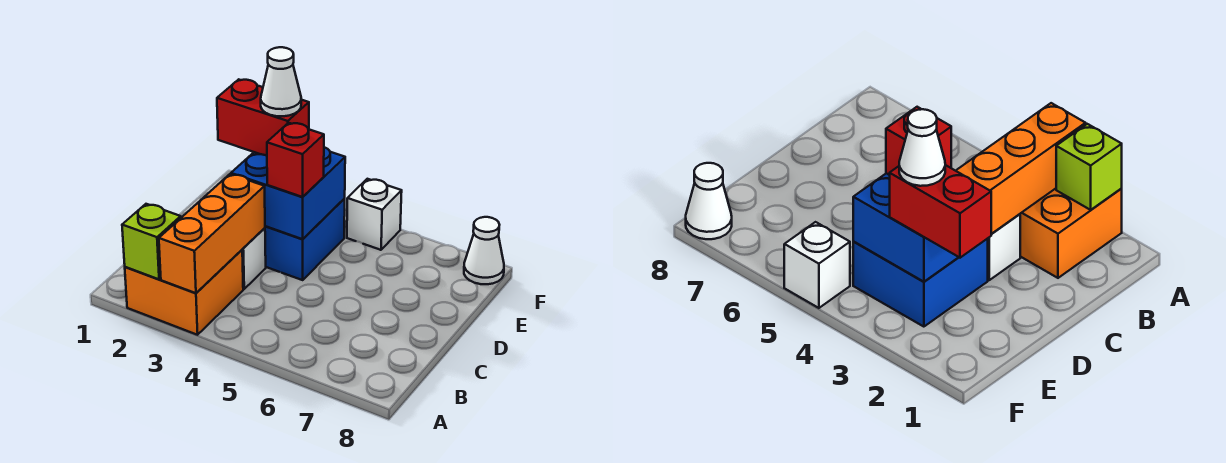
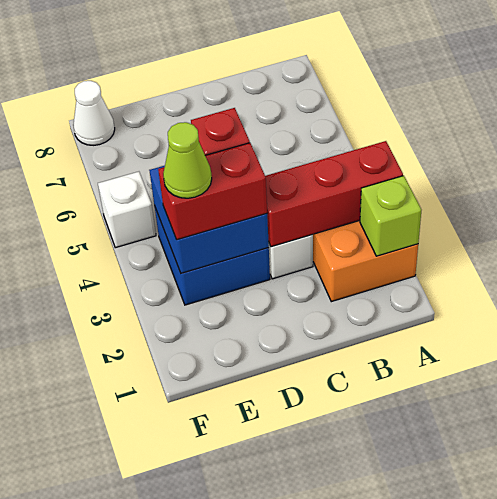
orange 1x3 brick [159,174,265,293] -> red 1x3 brick [265,141,403,247]
red 1x2 brick [217,79,309,156] -> red 1x2 brick turned to [158,143,267,240]
white 1x1 cone [261,47,301,116] -> lime 1x1 cone [163,122,212,198]

